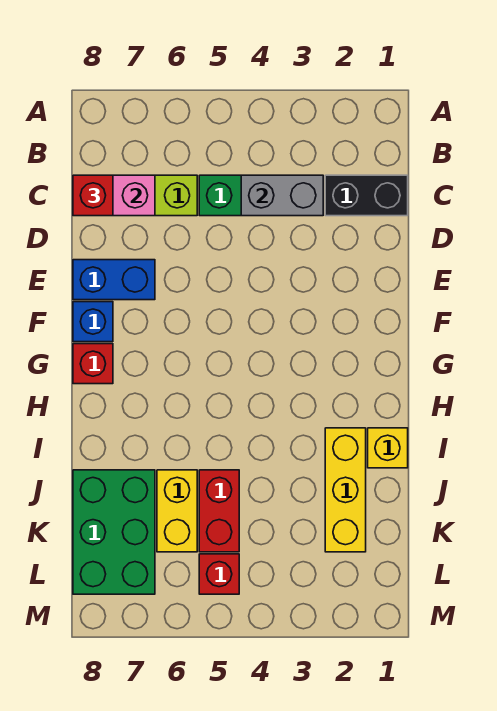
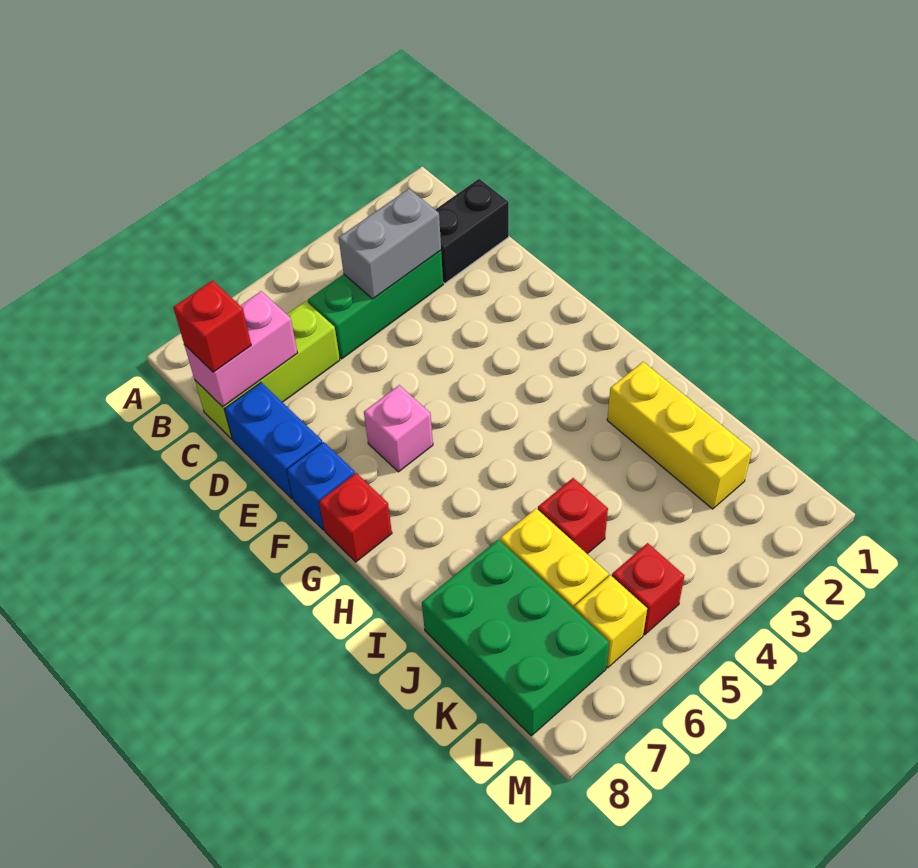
blue 1x2 brick [73,260,155,300] -> blue 1x2 brick turned to [224,383,323,499]
none -> pink 1x1 brick [364,385,433,472]
yellow 1x1 brick [368,428,408,468] -> yellow 1x1 brick moved to [574,575,647,668]
red 1x2 brick [199,470,239,552] -> red 1x1 brick [538,478,608,554]

